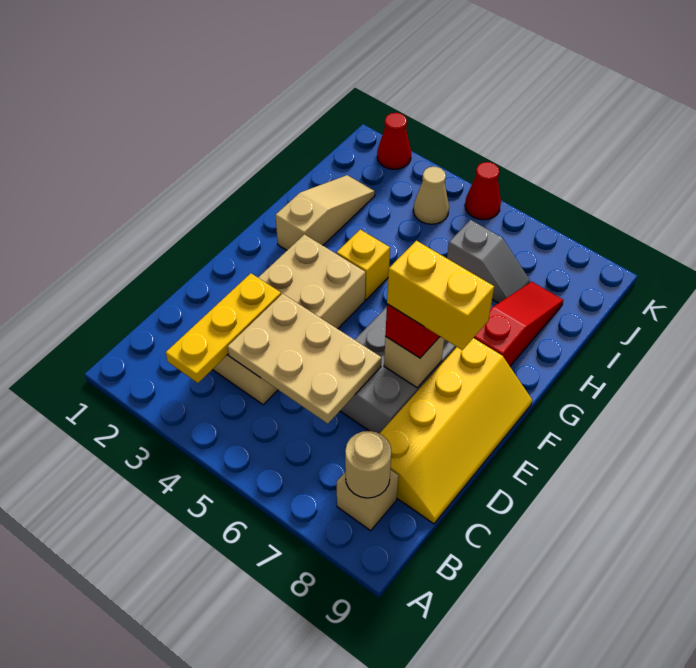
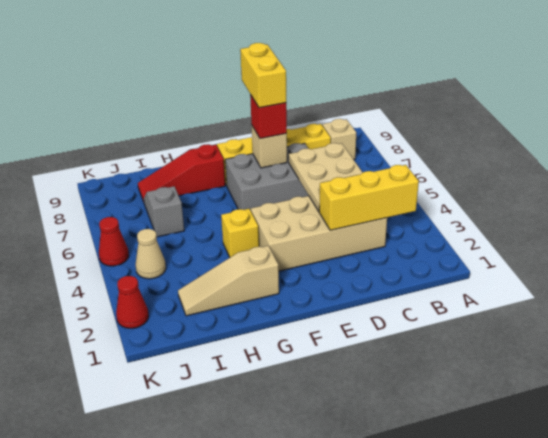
yellow 1x3 plate [166,273,281,383] -> yellow 1x3 brick [319,165,419,230]
tan 1x1 round brick [345,431,391,498] -> none

